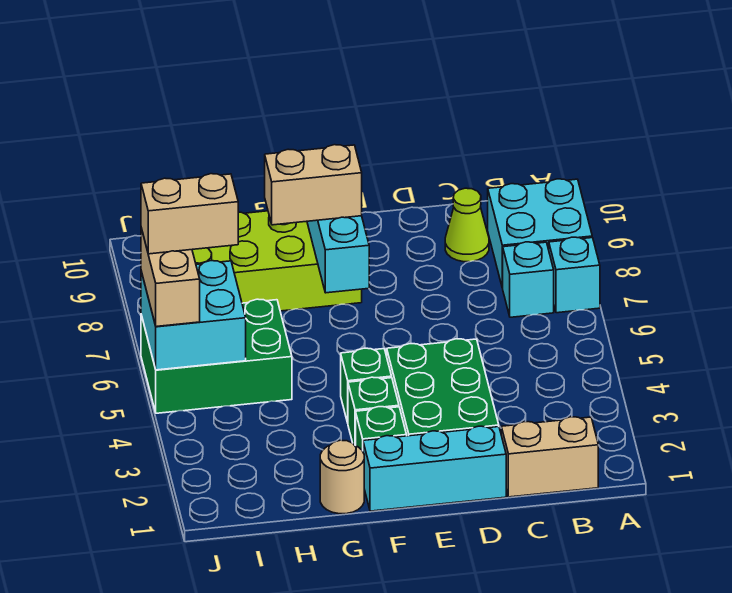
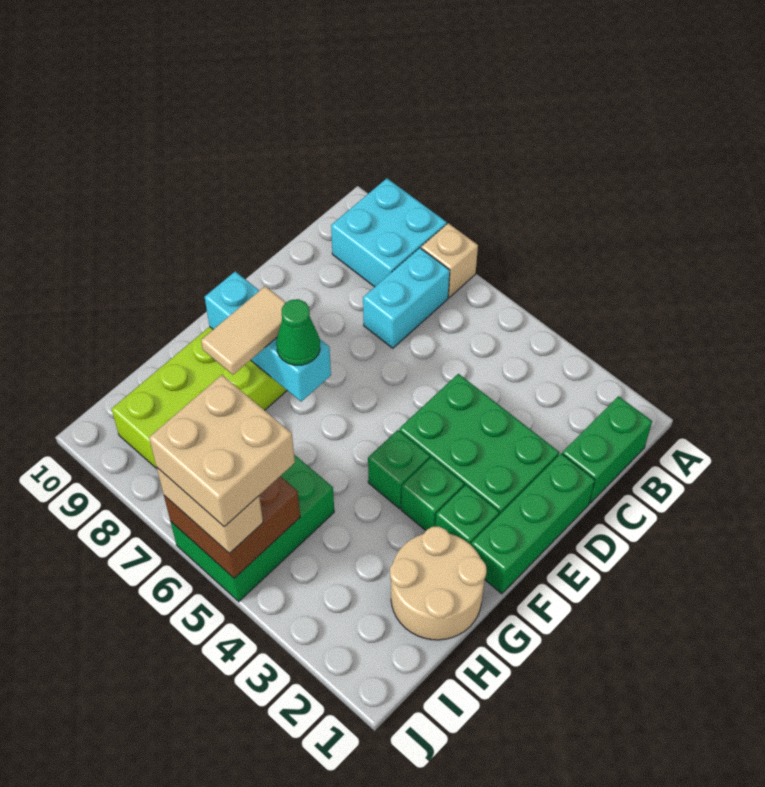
cyan 1x1 brick [549,237,600,313] -> tan 1x1 brick [421,223,478,297]
tan 1x2 brick [501,417,598,497] -> green 1x2 brick [562,396,652,503]
cyan 1x1 brick [503,242,554,317] -> cyan 1x2 brick [363,248,450,348]
lime 1x1 cone [445,188,489,262] -> none
cyan 1x3 brick [363,426,506,511] -> green 1x3 brick [471,454,595,594]
none -> green 1x1 cone [276,299,320,365]
tan 1x2 brick [265,145,362,225] -> tan 1x2 tile [201,286,286,375]
tan 1x1 round brick [320,440,364,514] -> tan 2x2 round brick [390,527,487,640]
cyan 2x2 brick [141,261,246,370] -> brown 2x2 brick [164,476,300,578]
tan 1x2 brick [141,174,238,254] -> tan 2x2 brick [149,375,295,527]

